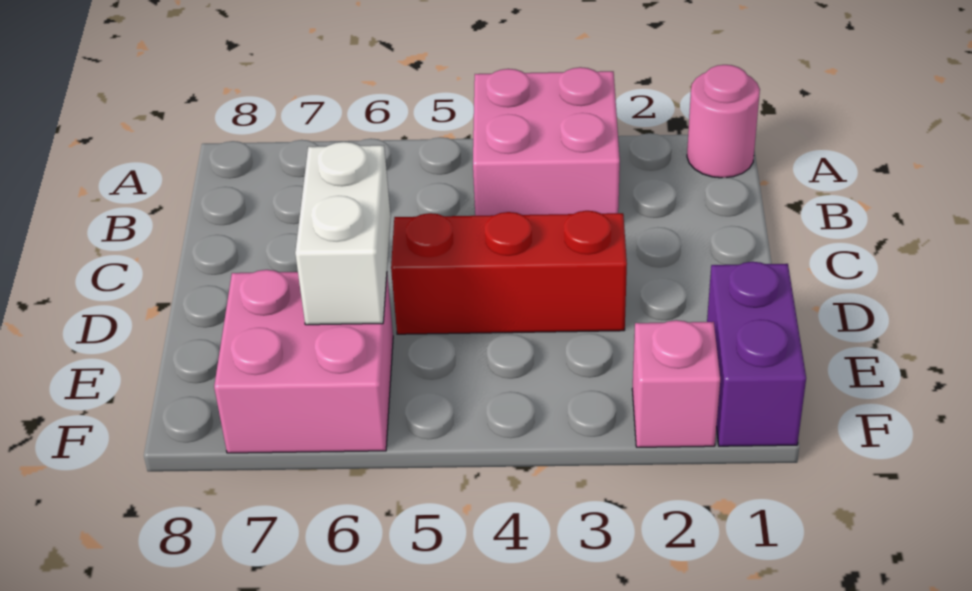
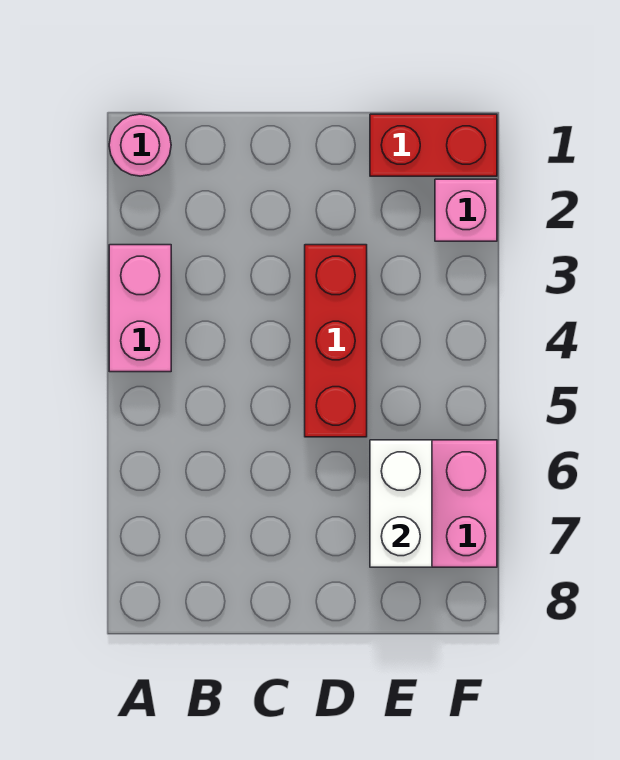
pink 2x2 brick [473,67,620,216] -> pink 1x2 brick [109,245,171,372]
white 1x2 brick [295,142,391,325] -> white 1x2 brick turned to [370,440,432,567]
purple 1x2 brick [707,262,806,446] -> red 1x2 brick [370,114,497,176]

